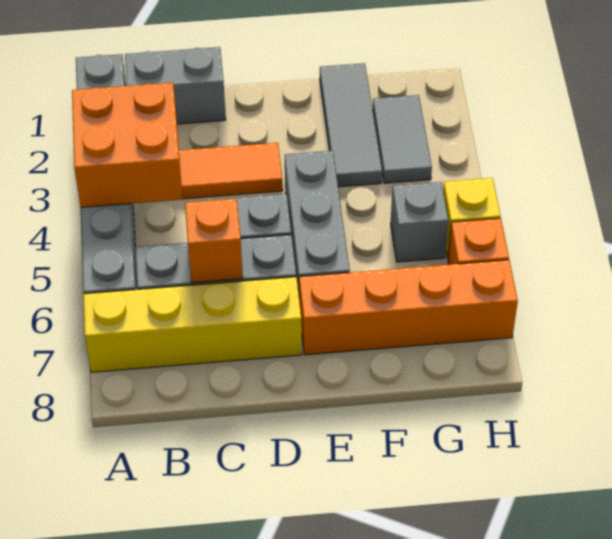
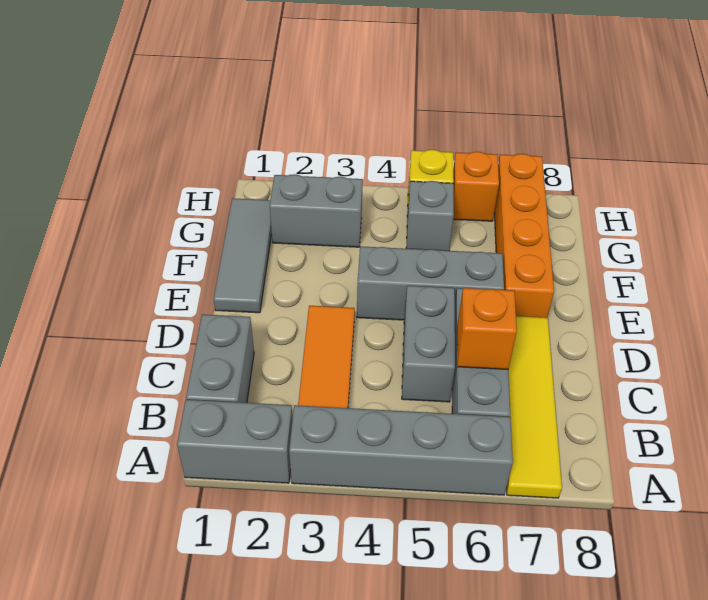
orange 2x2 brick [72,83,182,207] -> none
yellow 1x4 brick [83,277,302,372] -> yellow 1x4 tile [506,316,562,498]
grey 1x3 tile [320,63,382,187] -> grey 1x3 tile turned to [214,198,272,313]
grey 1x2 tile [373,95,432,183] -> grey 1x2 brick [270,174,363,247]

